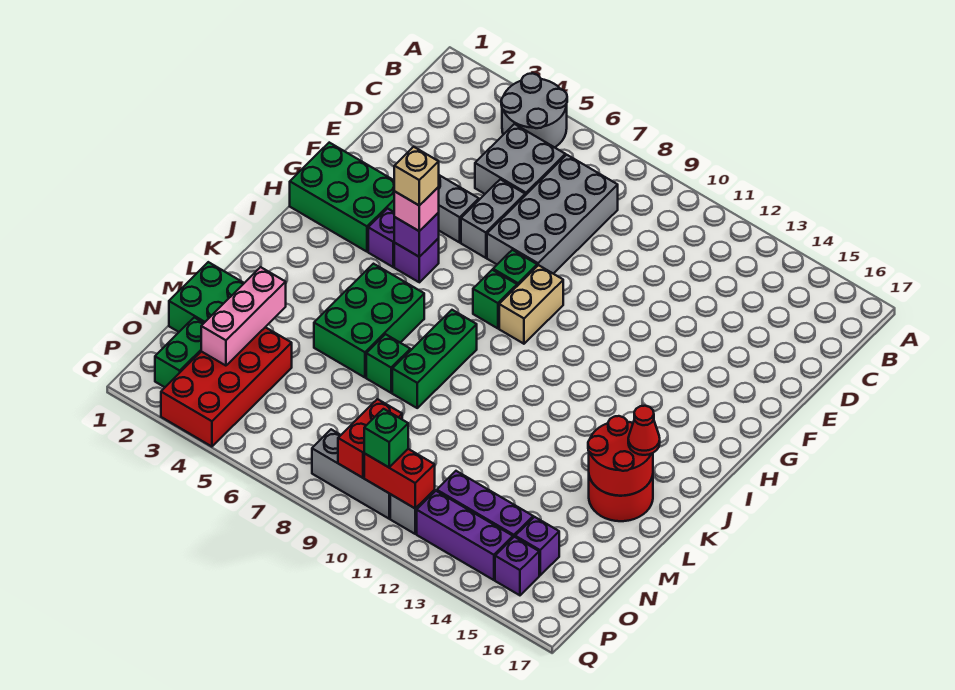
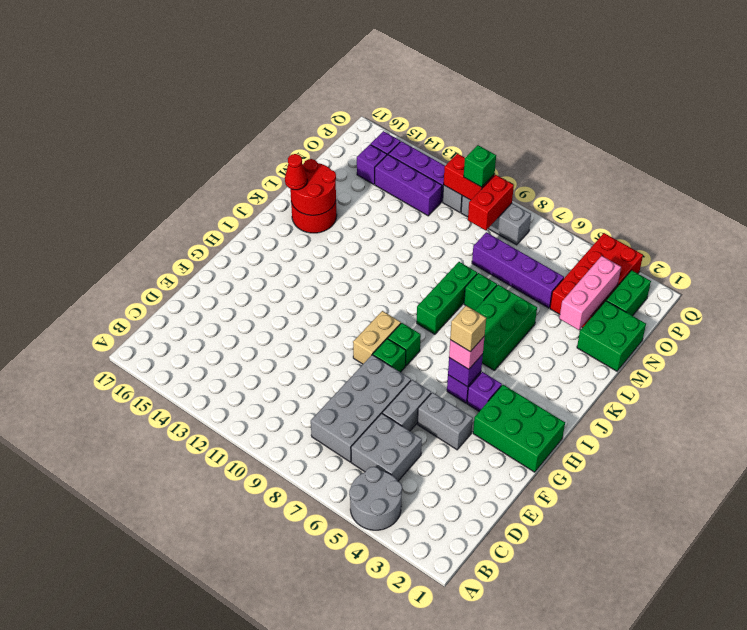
none -> purple 1x4 brick [472,232,564,308]

